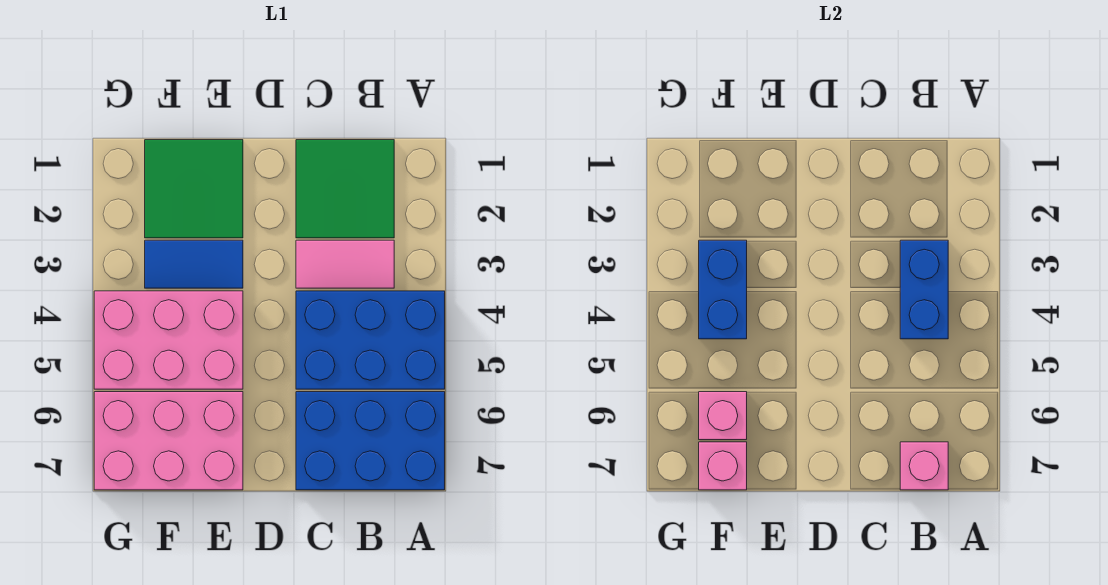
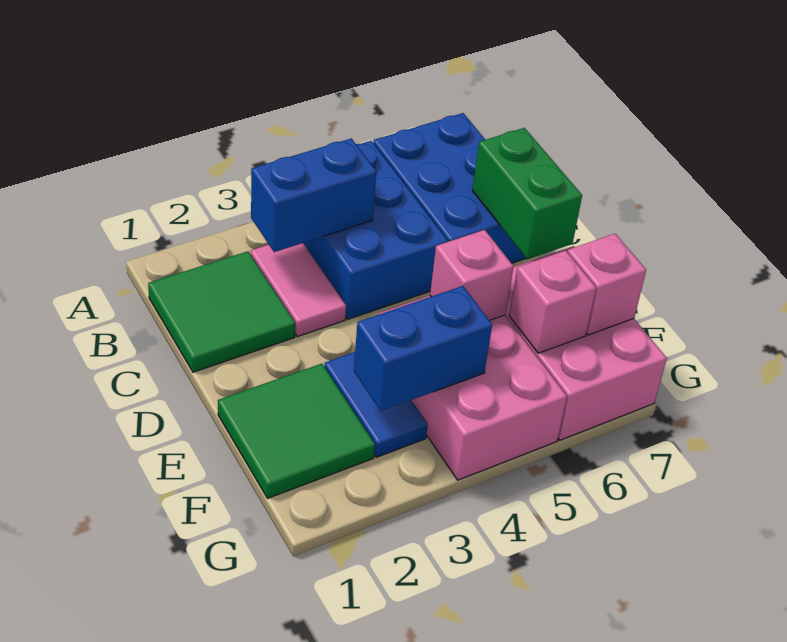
pink 1x1 brick [900,442,948,490] -> pink 1x1 brick moved to [430,230,514,320]
none -> green 1x2 brick [472,128,582,259]

